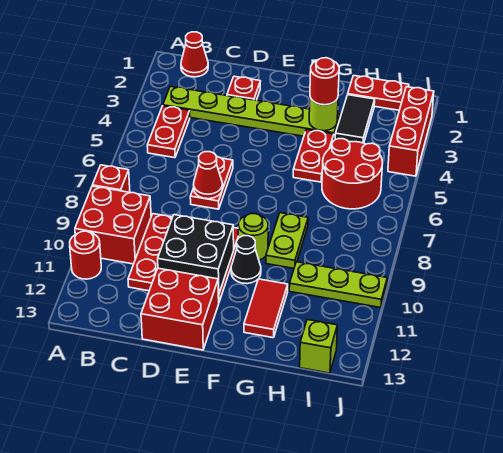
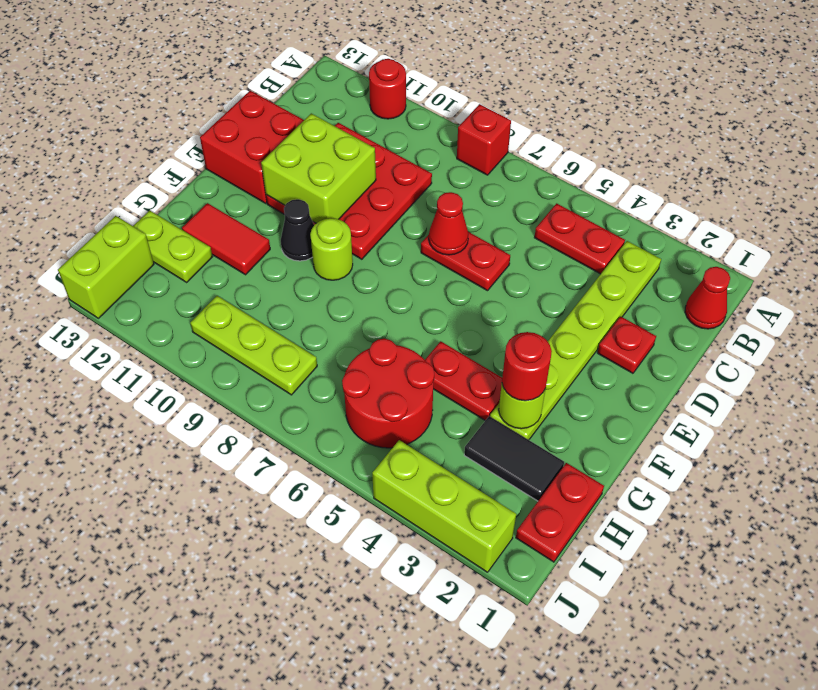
red 2x2 brick [75,186,151,264] -> none
black 2x2 brick [158,215,234,294] -> lime 2x2 brick [261,113,376,223]
lime 1x2 plate [266,213,308,268] -> lime 1x2 plate moved to [133,211,212,282]
lime 1x3 plate [289,262,387,308] -> lime 1x3 plate turned to [190,296,317,395]
lime 1x1 brick [300,320,337,373] -> lime 1x2 brick [58,216,154,318]
red 1x3 brick [388,87,434,176] -> lime 1x3 brick [372,440,516,572]

